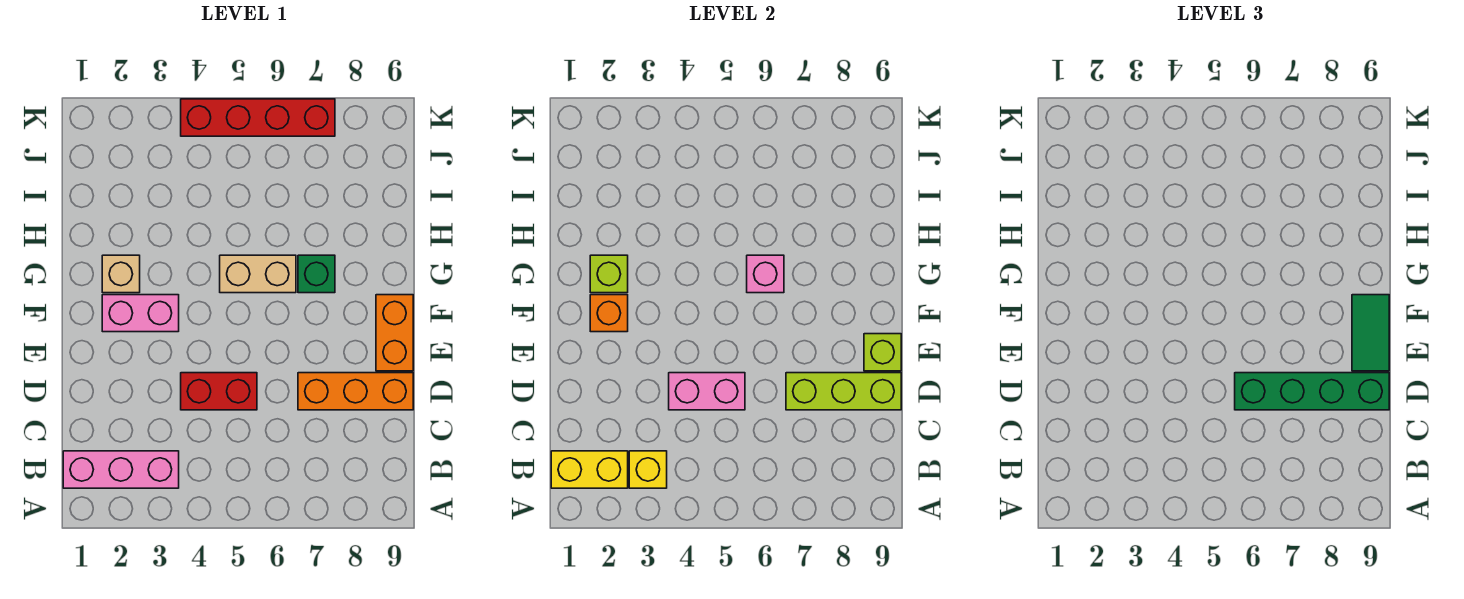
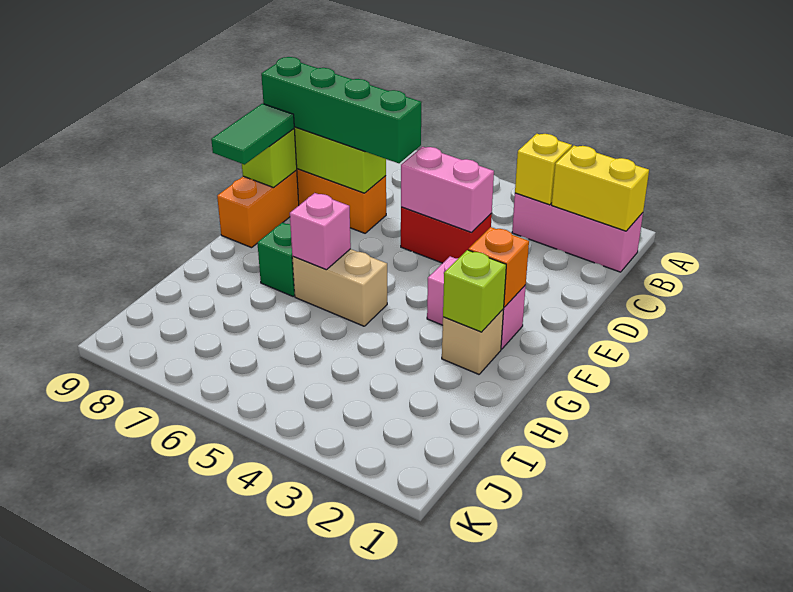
red 1x4 brick [181,99,335,136] -> none

